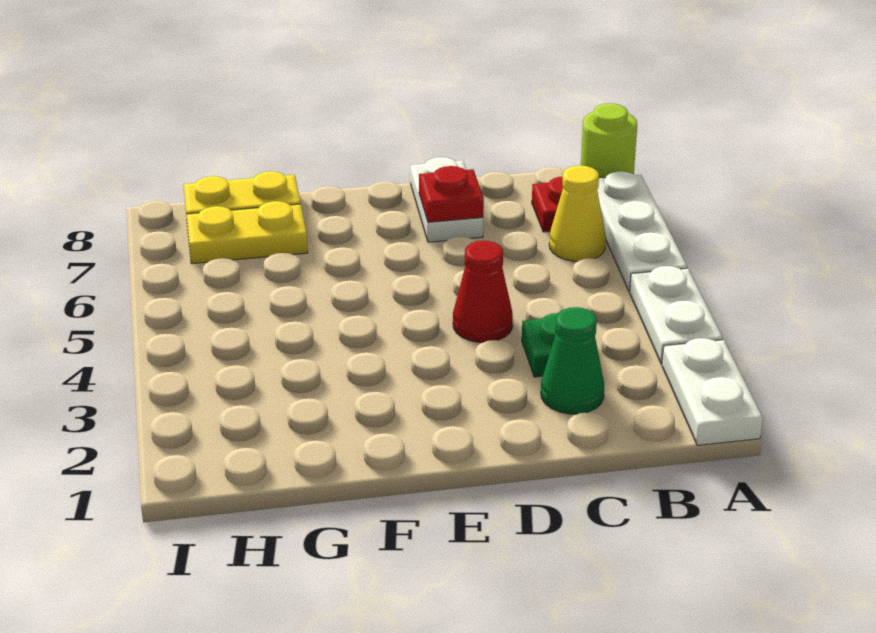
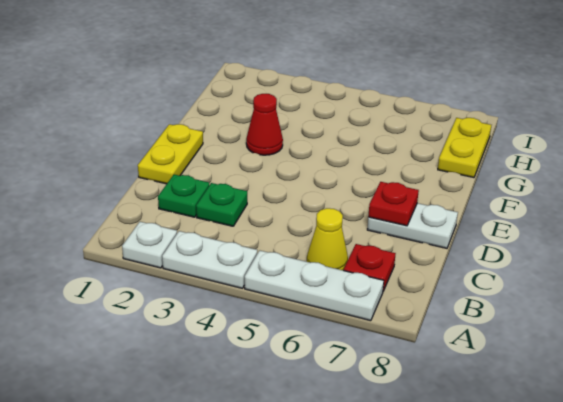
white 1x2 plate [662,338,763,445] -> white 1x1 plate [122,222,177,268]
lime 1x1 round brick [581,103,637,178] -> none
green 1x1 cone [541,307,604,414] -> green 1x1 plate [158,175,209,217]
red 1x1 cone [453,241,513,342] -> red 1x1 cone moved to [246,94,283,155]
yellow 1x2 plate [186,201,308,264] -> yellow 1x2 plate moved to [138,124,203,184]

